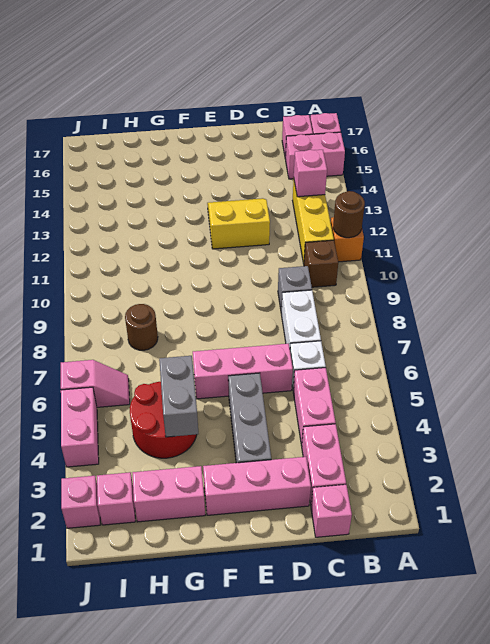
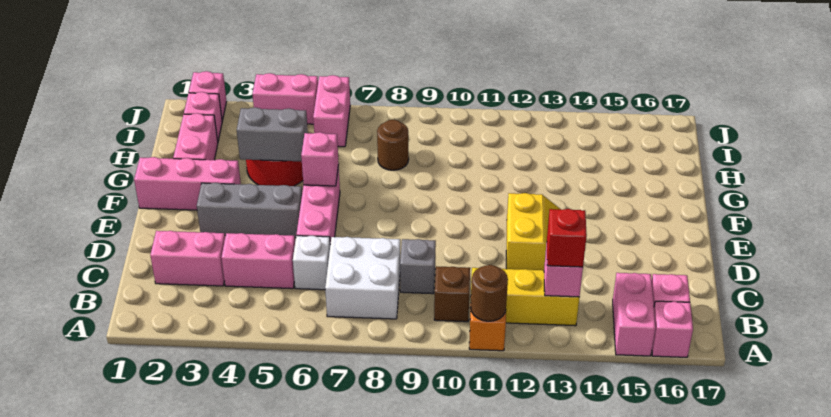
none -> red 1x1 brick [547,209,587,267]
pink 1x1 brick [311,485,352,537] -> pink 1x1 brick moved to [301,132,339,186]
white 1x2 brick [282,290,321,348] -> white 2x2 brick [325,237,400,319]
pink 1x3 brick [203,457,311,515] -> pink 1x3 brick turned to [134,157,241,210]
pink 1x2 slope [61,360,130,407] -> pink 1x2 brick [313,75,350,147]

